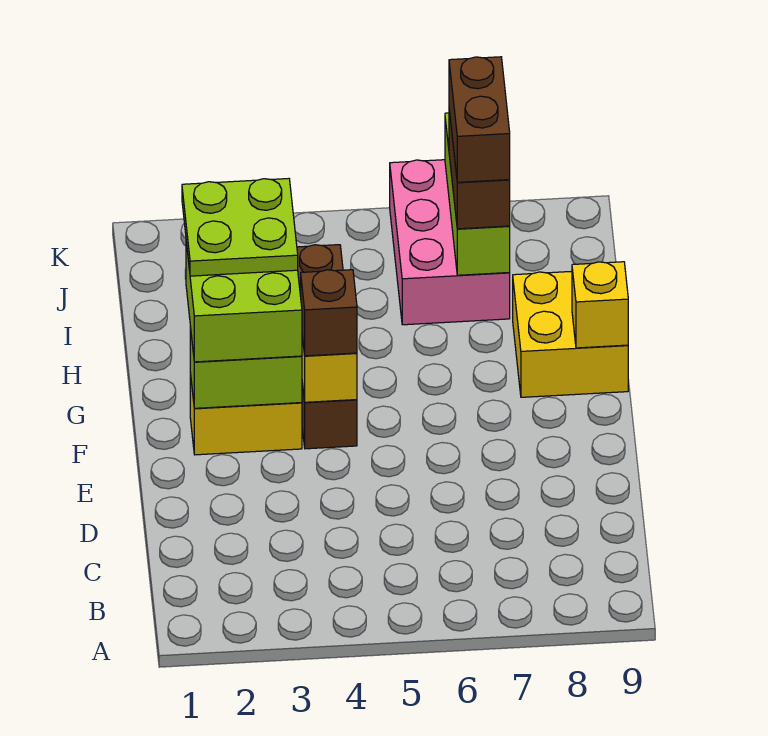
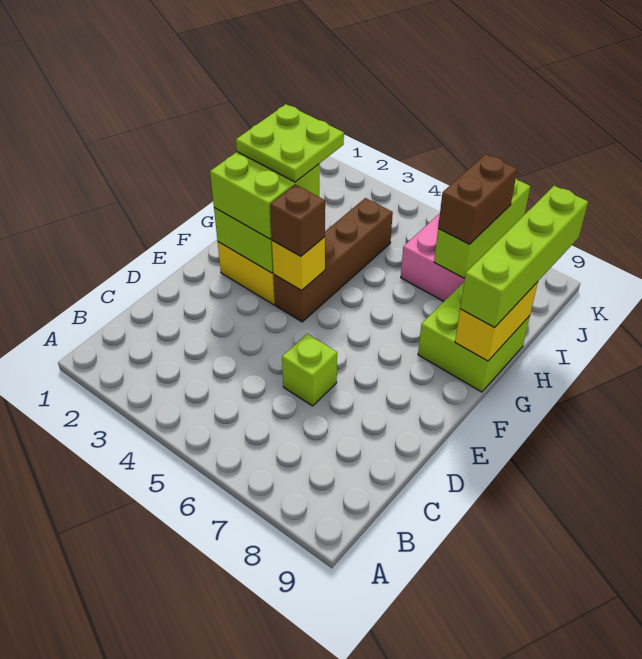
none -> lime 1x1 brick [282,334,337,406]
yellow 2x2 brick [513,271,628,397] -> lime 2x2 brick [418,282,530,392]
yellow 1x1 brick [572,262,628,348] -> yellow 1x2 brick [455,282,538,361]
none -> lime 1x4 brick [460,186,588,328]
brown 1x2 brick [449,57,510,182] -> none

